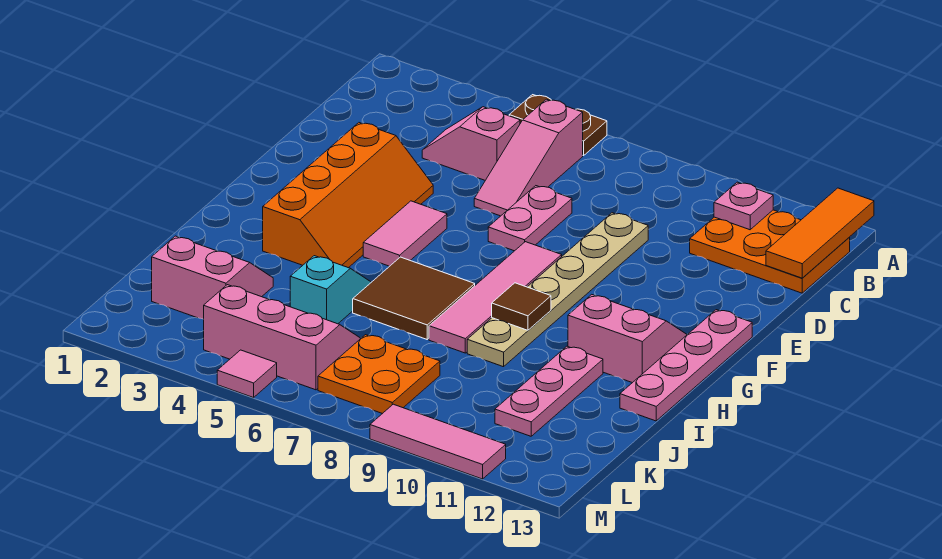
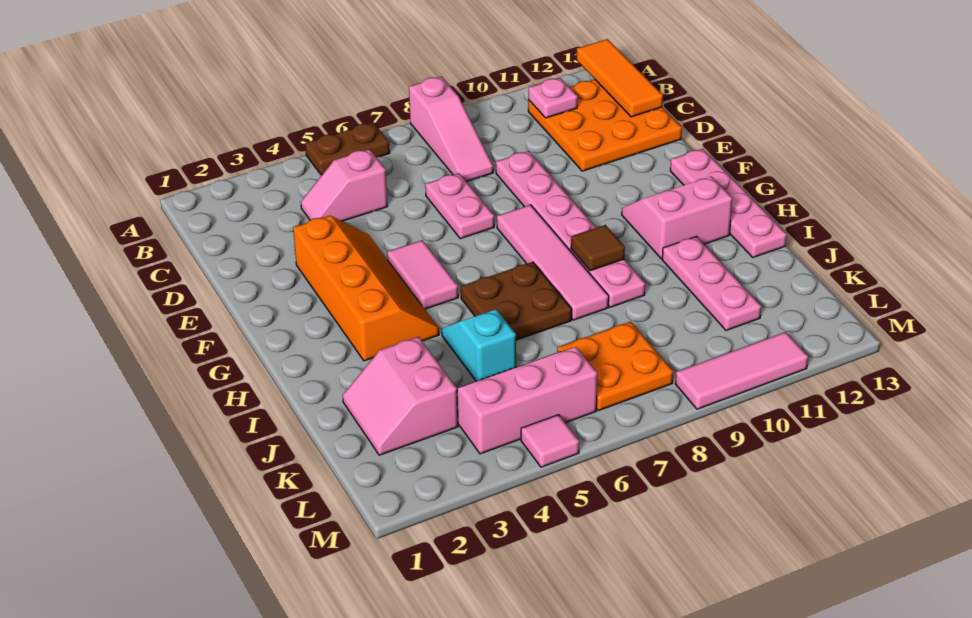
pink 1x3 slope [474,99,583,216] -> pink 1x3 slope moved to [409,77,493,182]
orange 2x3 plate [690,210,850,293] -> orange 3x3 plate [528,79,682,171]
tan 1x6 plate [467,213,648,367] -> pink 1x6 plate [496,151,645,307]
brown 2x2 tile [353,257,475,339] -> brown 2x2 plate [461,262,572,340]
pink 2x2 slope [152,236,273,319] -> pink 2x2 slope turned to [343,337,458,455]

